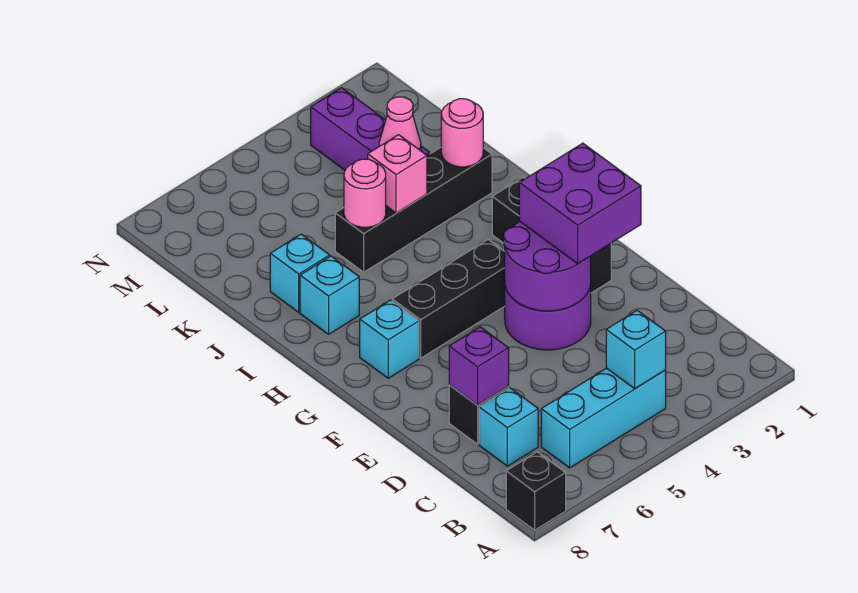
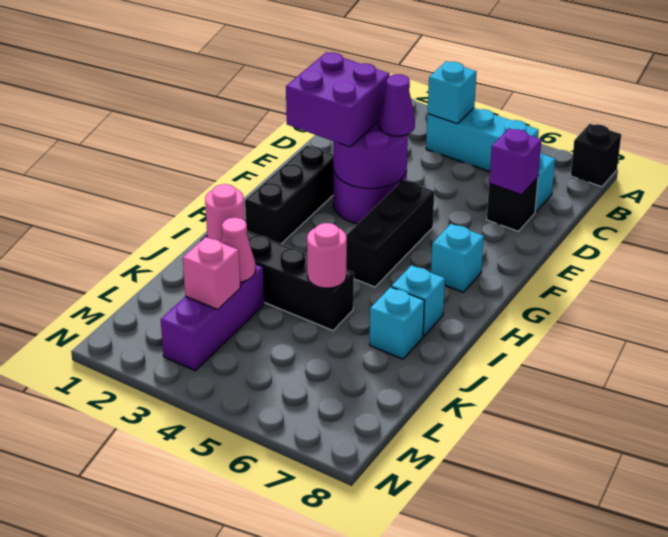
none -> purple 1x1 cone [379,74,415,136]
black 1x3 brick [392,240,505,358] -> black 1x3 brick turned to [346,180,434,287]
pink 1x1 brick [368,135,427,213] -> pink 1x1 brick moved to [183,237,240,310]

